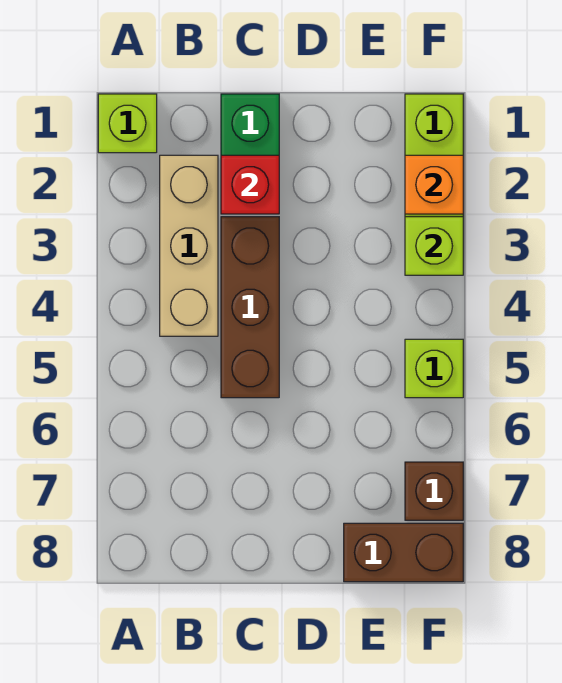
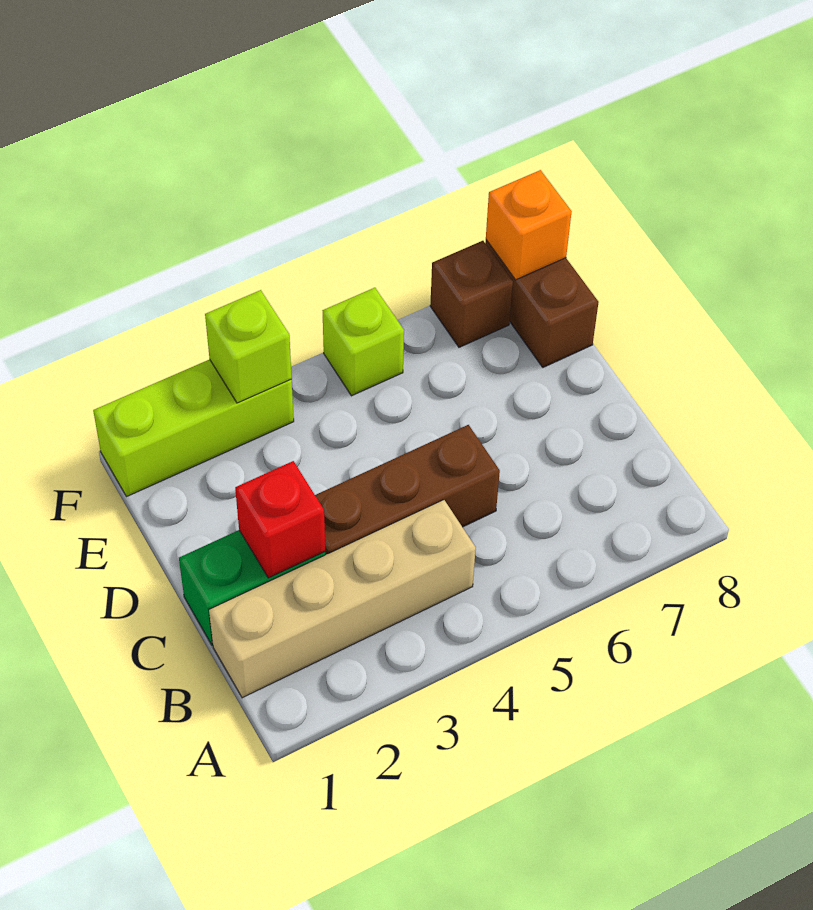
lime 1x1 brick [98,94,157,153] -> none
tan 1x3 brick [160,155,218,336] -> tan 1x4 brick [209,500,476,698]
orange 1x1 brick [405,155,463,214] -> orange 1x1 brick moved to [486,170,572,280]

